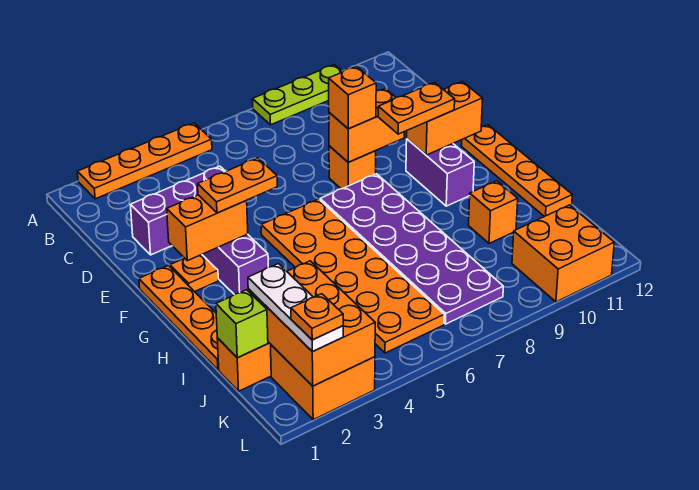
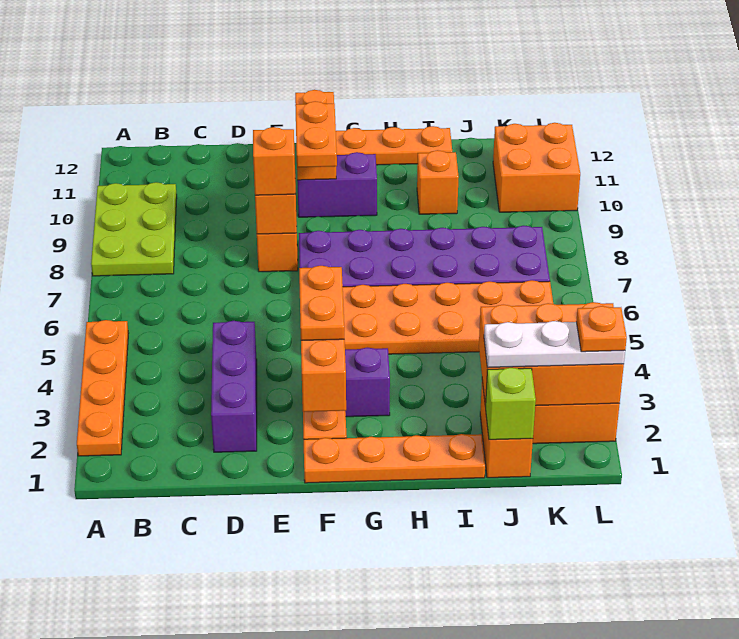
lime 1x3 plate [252,65,342,125] -> lime 2x3 plate [91,182,177,276]

